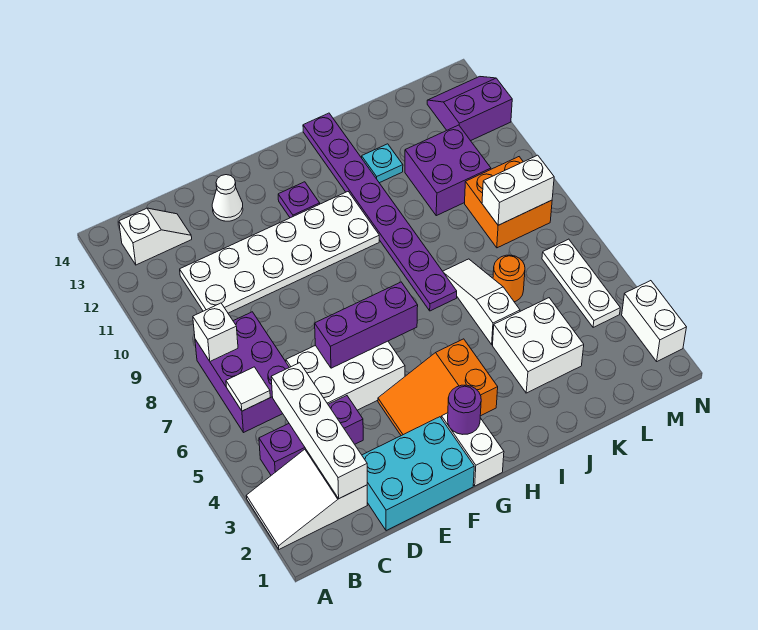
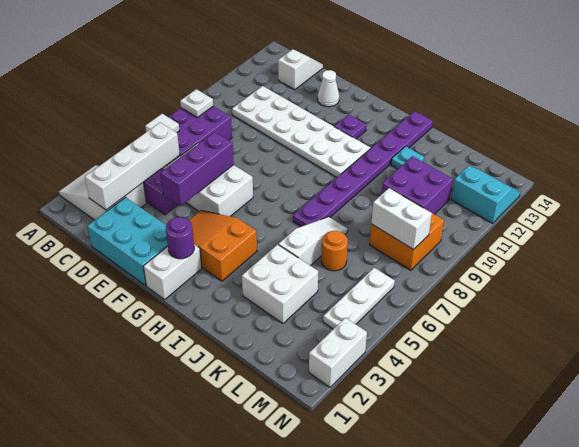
white 1x1 brick [193,303,238,361] -> white 1x1 plate [180,89,213,117]
white 1x2 slope [119,208,192,265] -> white 1x2 slope turned to [278,49,323,90]
purple 1x3 brick [315,282,418,368] -> purple 1x3 brick turned to [161,132,234,206]
purple 2x2 slope [427,77,512,141] -> cyan 2x2 slope [451,166,520,223]

